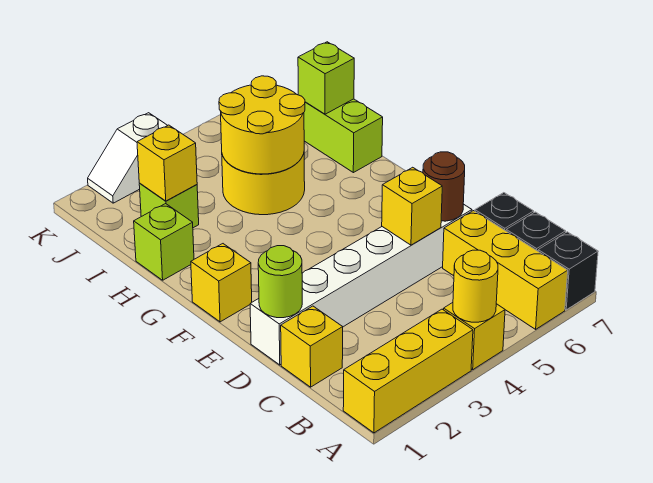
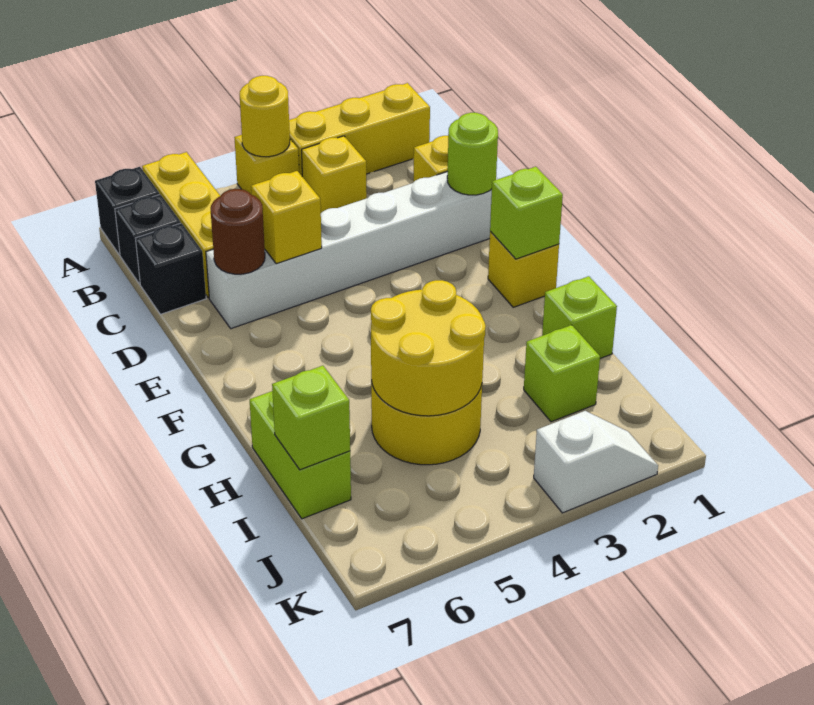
none -> lime 1x1 brick [490,167,563,259]
yellow 1x1 brick [137,125,197,201] -> yellow 1x1 brick moved to [302,136,367,213]

